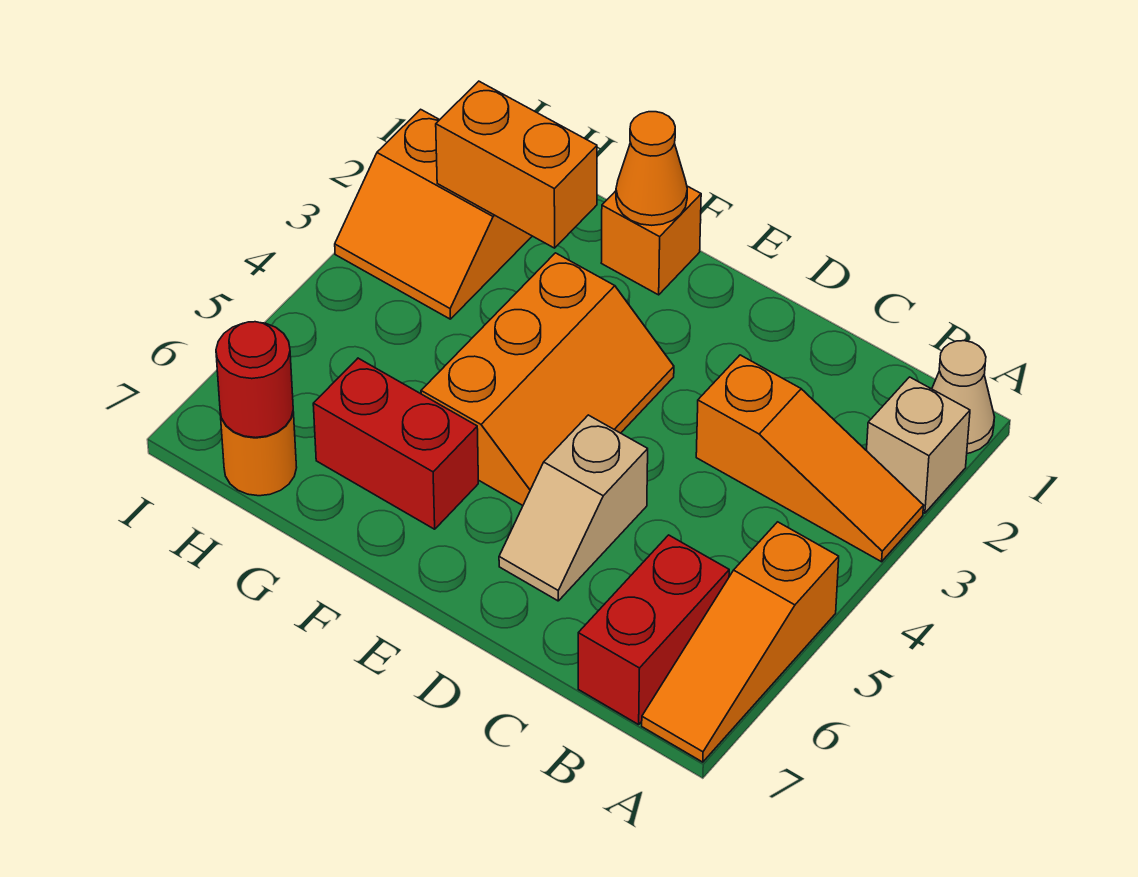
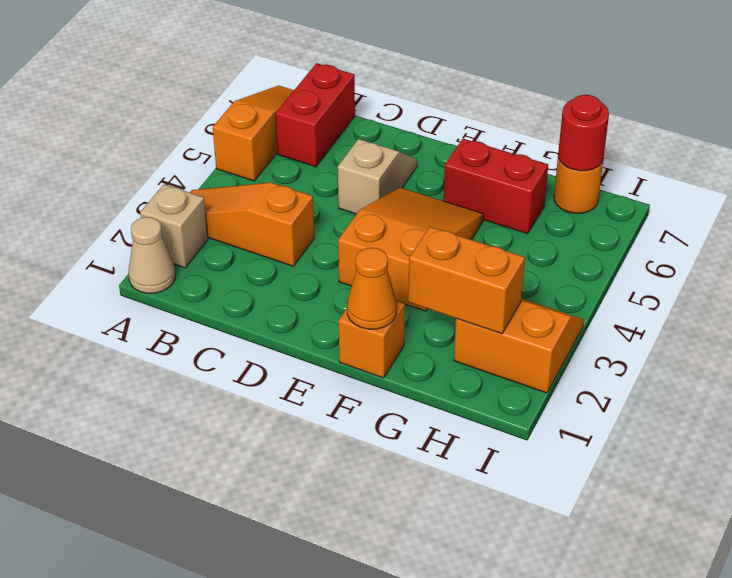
orange 2x3 slope [421,253,674,505] -> orange 2x3 slope turned to [338,188,484,311]

